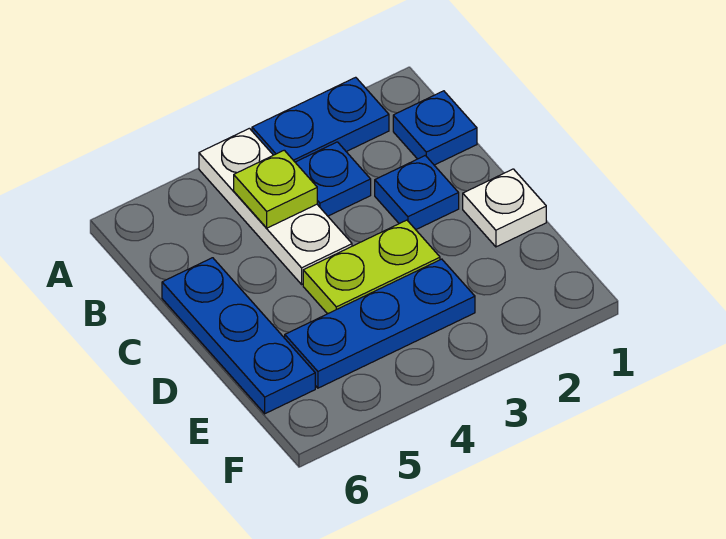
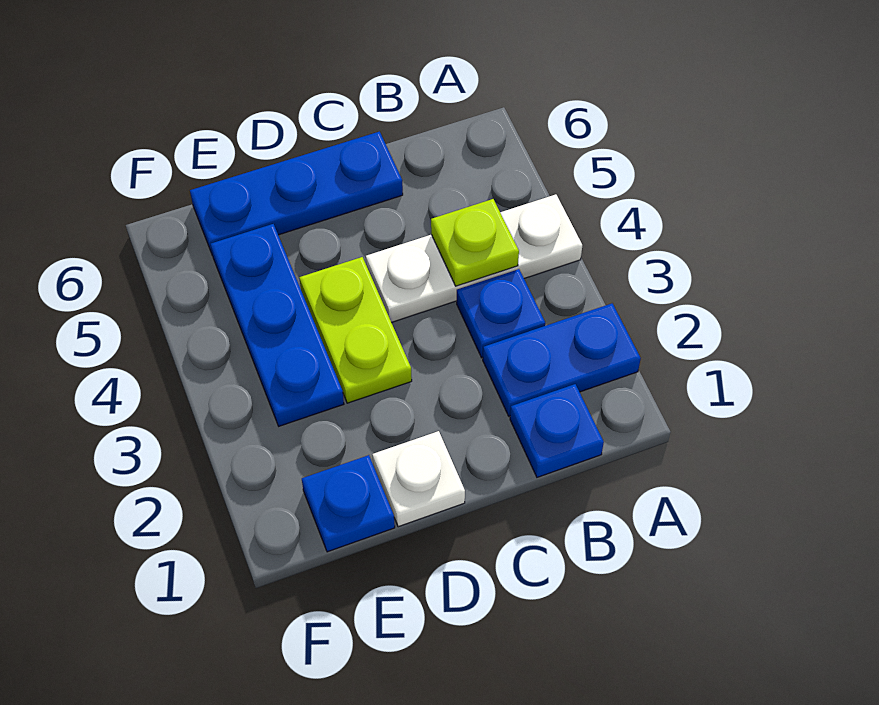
blue 1x2 plate [252,77,389,162] -> blue 1x2 plate turned to [483,304,641,416]
blue 1x1 plate [375,155,459,230] -> blue 1x1 plate moved to [302,455,395,552]

